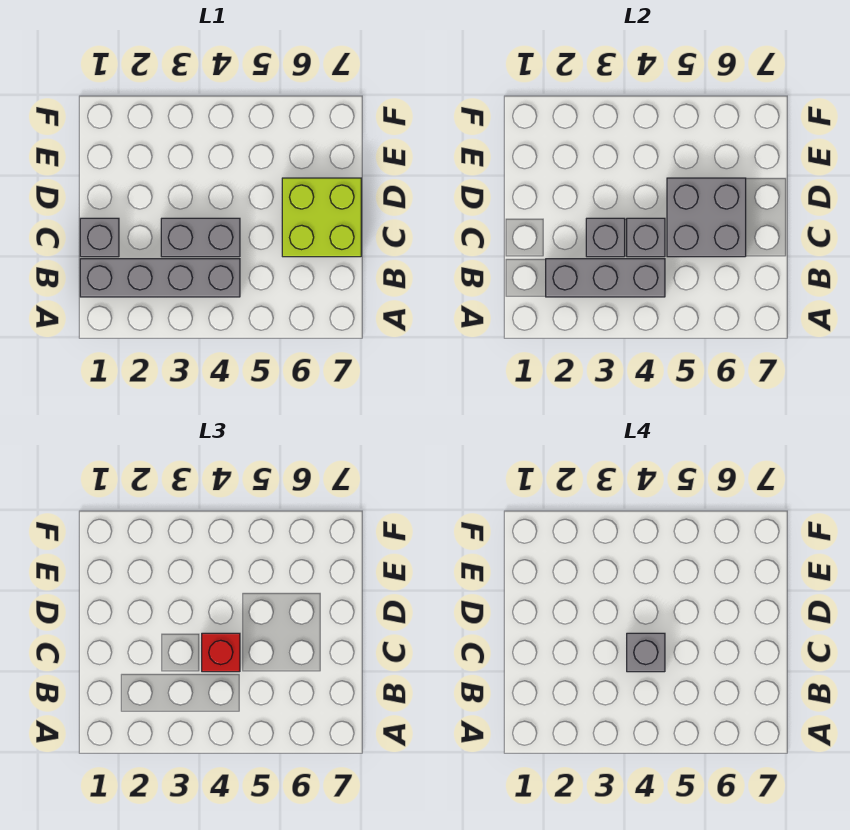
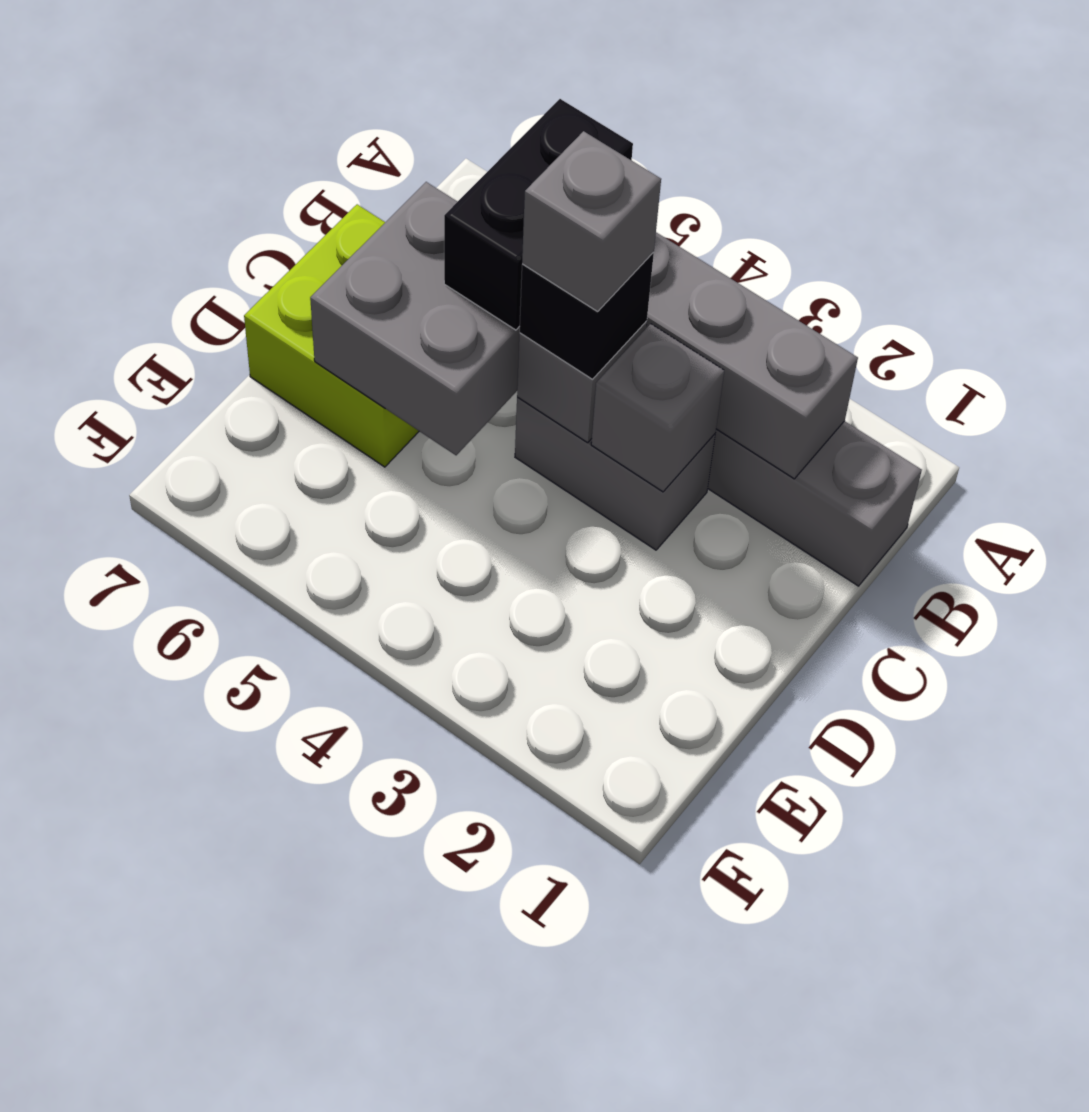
none -> black 1x2 brick [444,99,633,330]
grey 1x1 brick [80,218,119,257] -> none
red 1x1 brick [202,633,240,672] -> black 1x1 brick [520,253,654,379]

